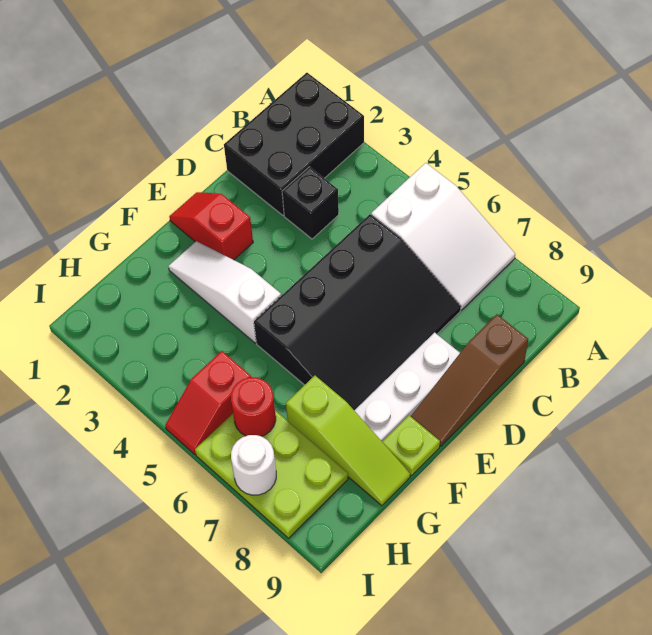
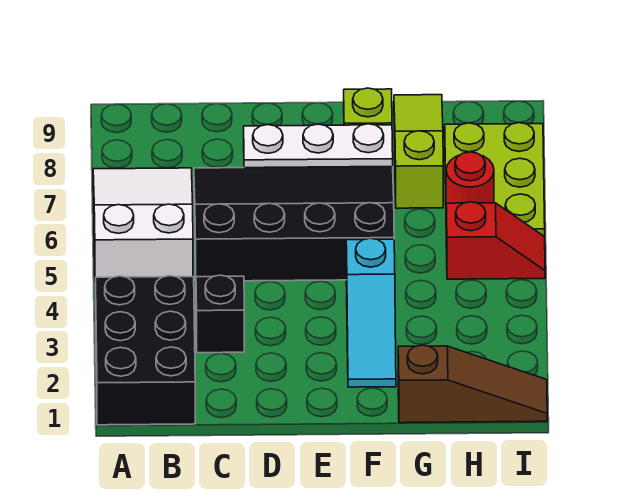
black 2x3 brick [224,73,364,215] -> black 2x3 brick turned to [96,276,195,425]
brown 1x3 slope [411,314,528,446] -> brown 1x3 slope moved to [398,345,547,423]
red 1x2 slope [169,192,253,260] -> none
white 1x3 slope [168,241,281,343] -> cyan 1x3 slope [346,238,396,387]
white 1x1 round brick [231,435,276,495] -> none

